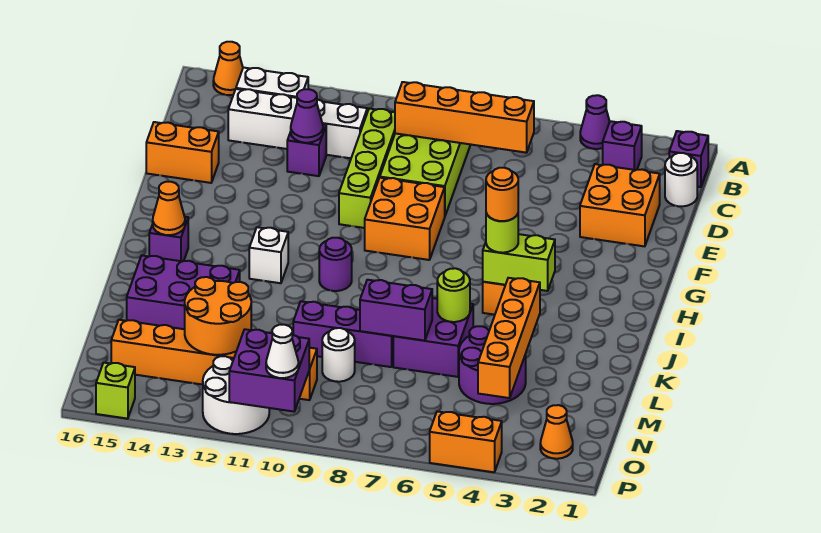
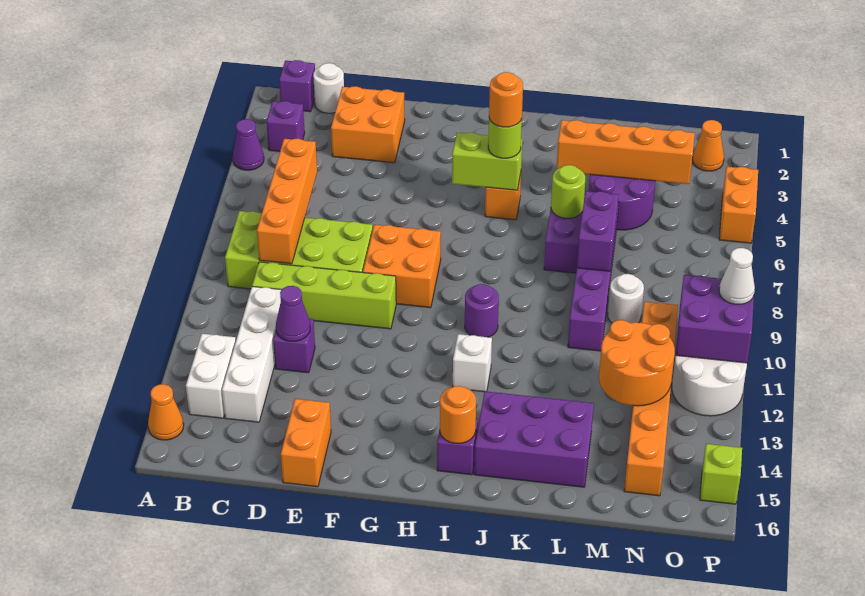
lime 1x2 brick [483,234,555,291] -> lime 1x2 brick turned to [452,133,522,190]
orange 1x1 cone [153,182,185,235] -> orange 1x1 round brick [440,386,476,443]
purple 2x3 brick [127,256,240,329] -> purple 2x3 brick turned to [474,391,594,487]

